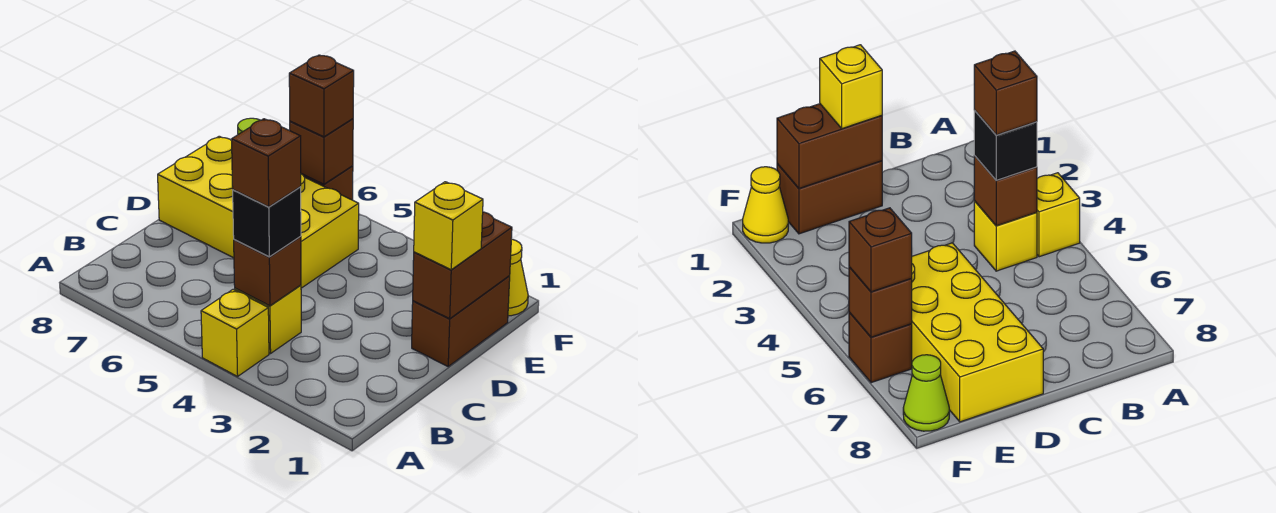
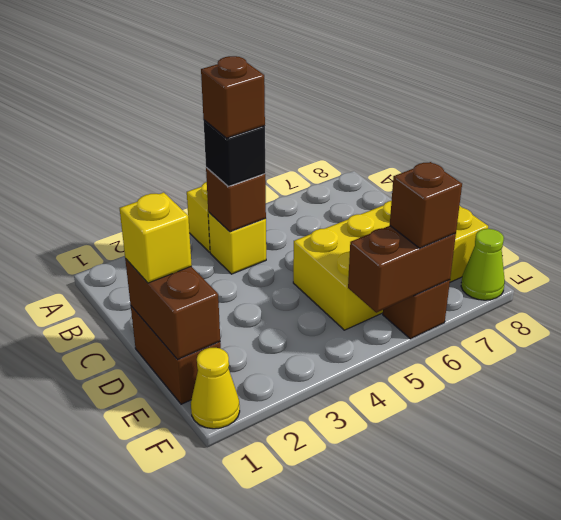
brown 1x1 brick [290,119,353,184] -> brown 1x2 brick [348,226,456,313]

